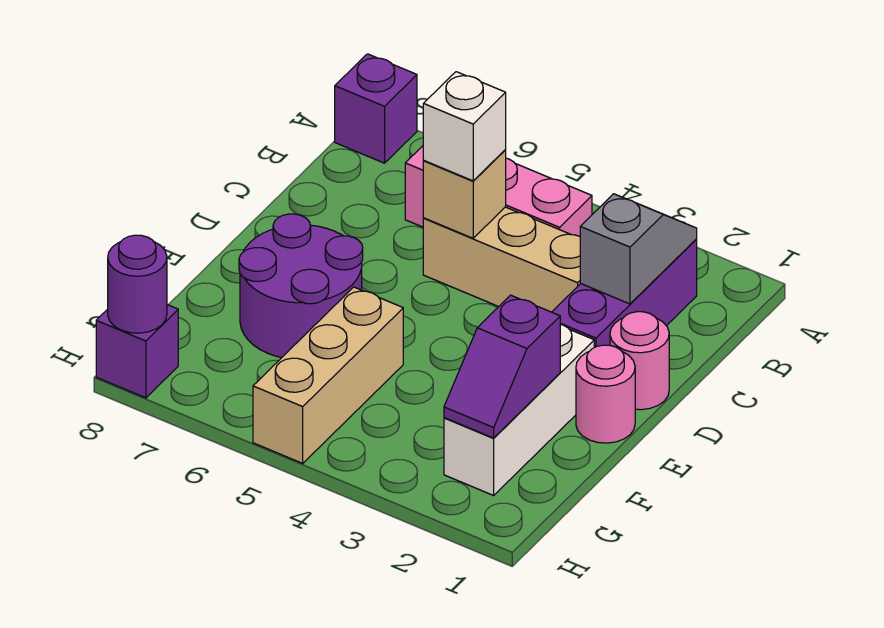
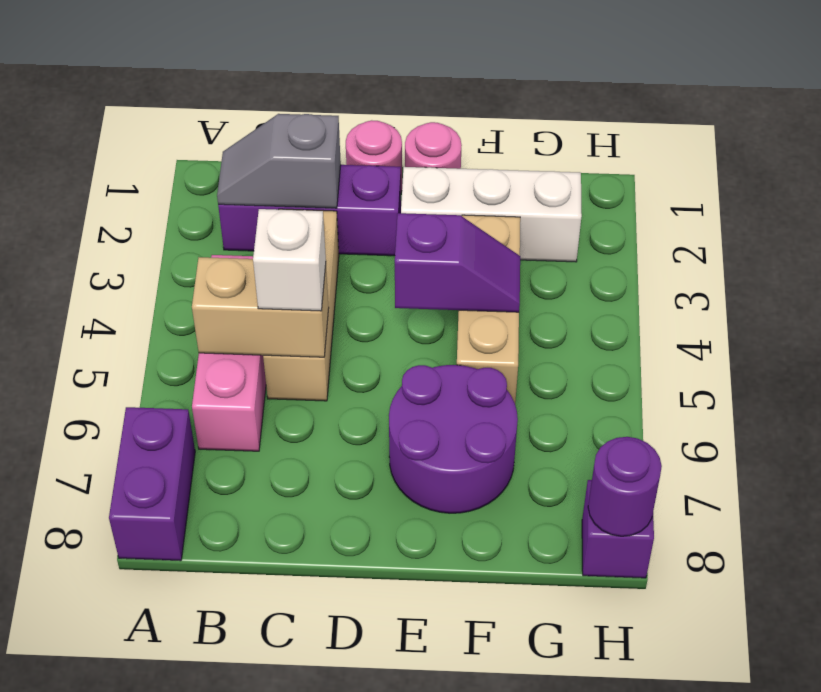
purple 1x1 brick [335,54,417,163] -> purple 1x2 brick [109,407,195,561]
tan 1x1 brick [423,150,506,238] -> tan 1x2 brick [192,257,329,357]
purple 1x2 slope [444,295,560,438] -> purple 1x2 slope moved to [395,213,520,312]
tan 1x3 brick [253,287,403,463] -> tan 1x3 brick turned to [457,215,520,403]

